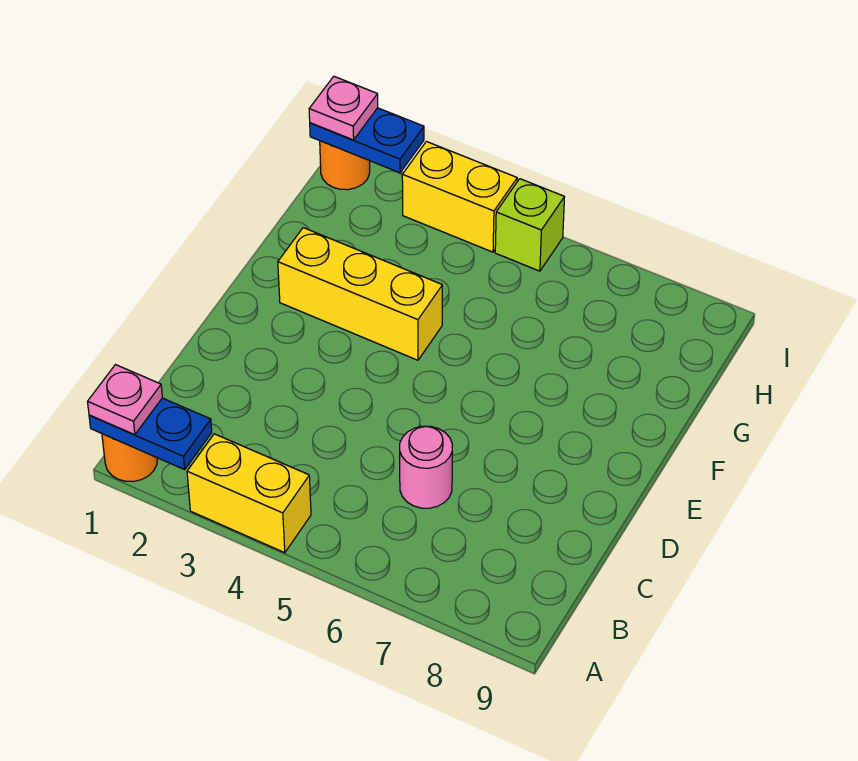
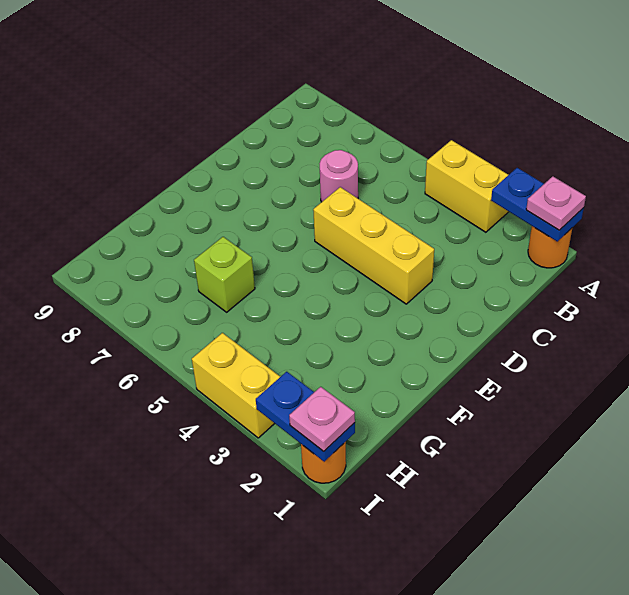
yellow 1x3 brick [278,228,442,360] -> yellow 1x3 brick moved to [313,187,434,304]
lime 1x1 brick [495,179,564,271] -> lime 1x1 brick moved to [194,237,255,312]

